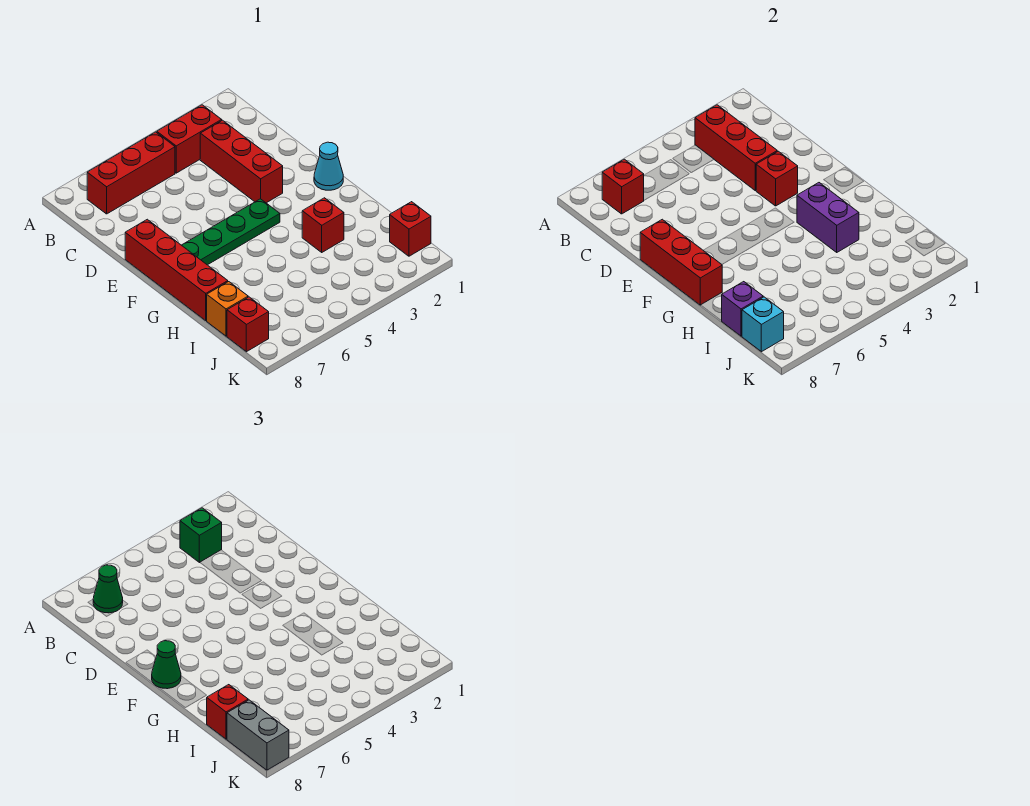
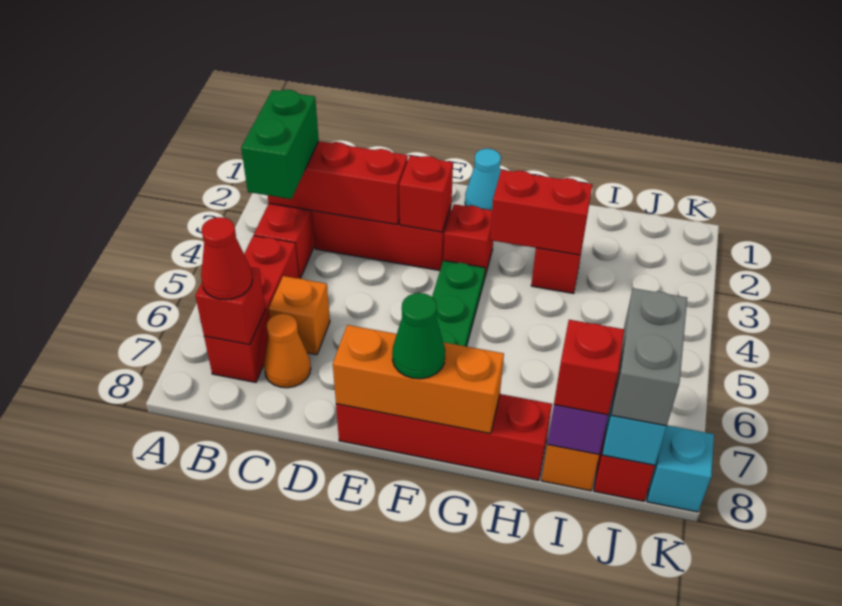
green 1x1 brick [180,508,222,563] -> green 1x2 brick [241,90,319,199]
green 1x1 cone [93,565,123,613] -> red 1x1 cone [201,217,252,300]
none -> orange 1x1 brick [269,276,330,355]
none -> orange 1x1 cone [264,314,311,388]
red 1x3 brick [640,219,722,305] -> orange 1x3 brick [333,325,504,433]
purple 1x2 brick [797,183,859,252] -> red 1x2 brick [490,170,593,255]
red 1x1 brick [390,202,431,256] -> red 1x1 brick moved to [444,204,493,276]
grey 1x2 brick [227,700,289,770] -> grey 1x2 brick turned to [611,288,687,426]
none -> cyan 1x1 brick [647,425,714,512]

